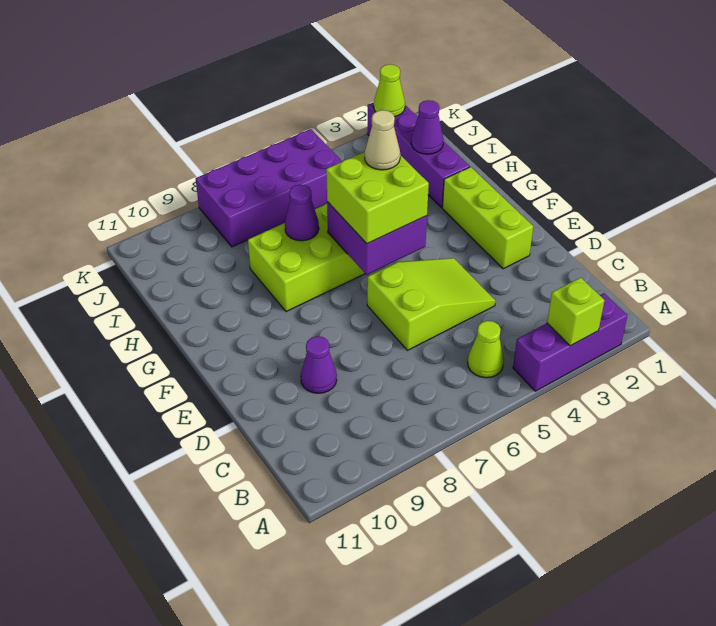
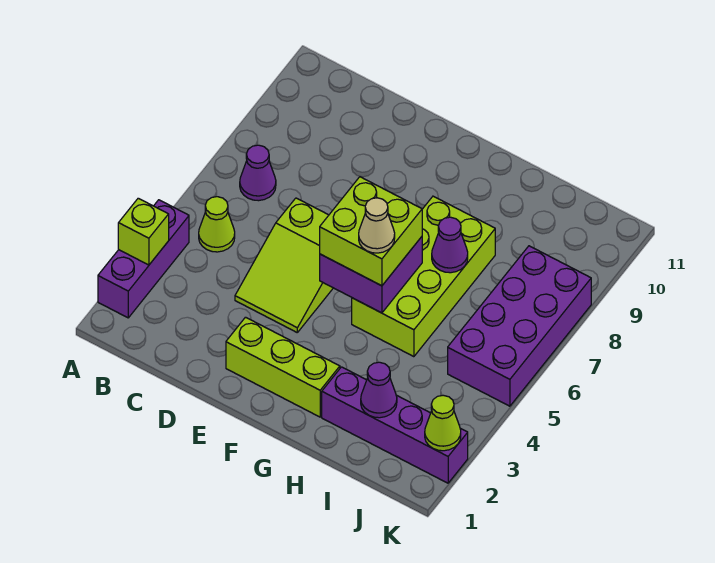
purple 1x1 cone [301,336,337,393] -> purple 1x1 cone moved to [240,145,276,201]

